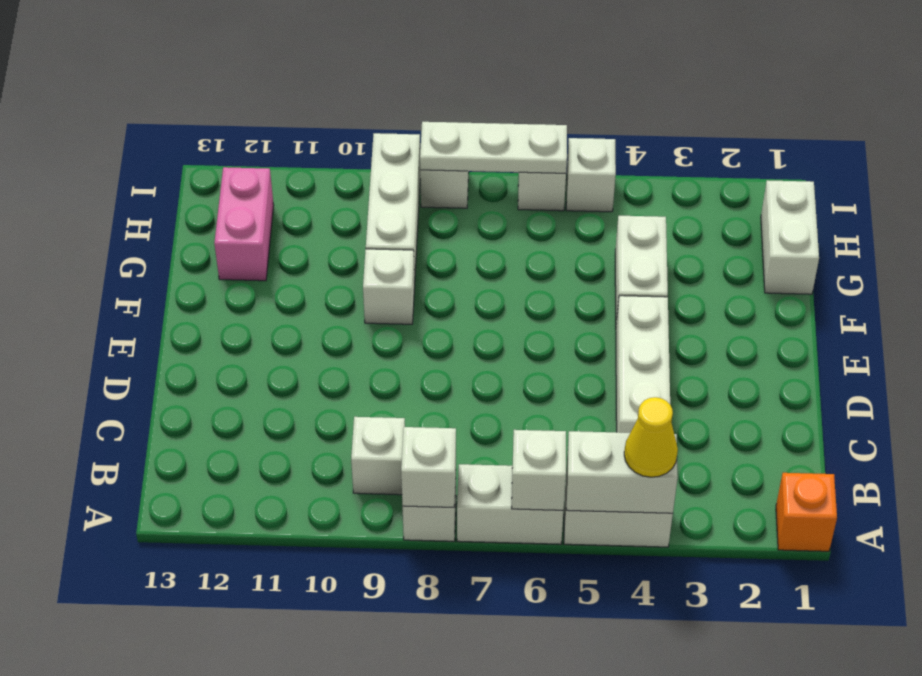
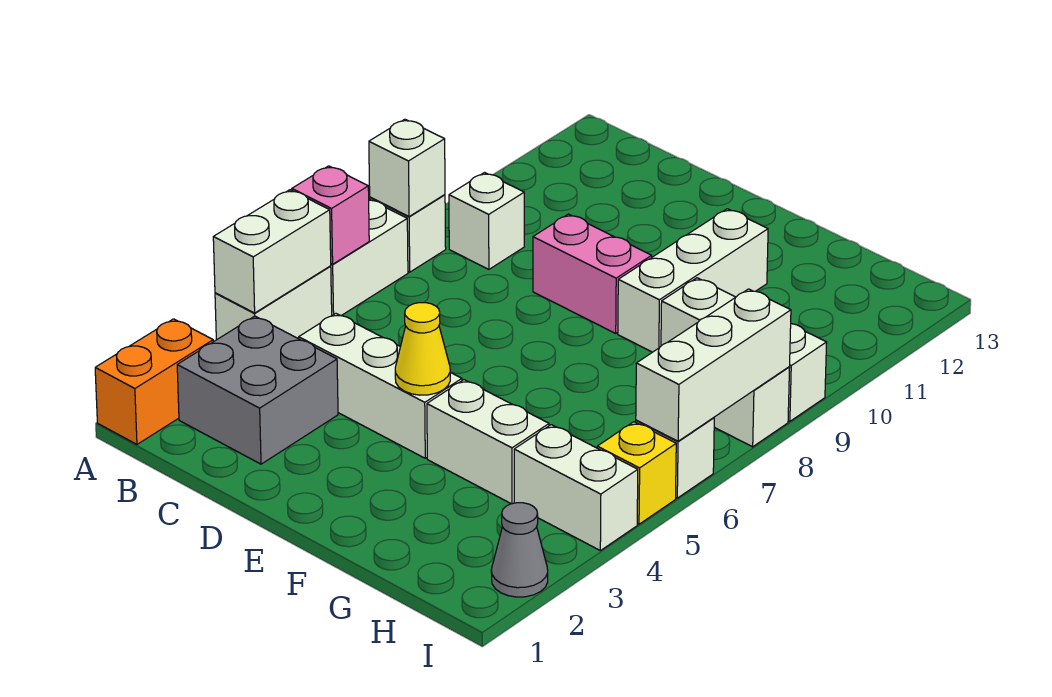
orange 1x1 brick [776,473,837,551] -> orange 1x2 brick [95,319,213,444]
yellow 1x1 cone [624,397,678,477] -> yellow 1x1 cone moved to [395,303,450,395]
white 1x1 brick [512,430,566,510] -> pink 1x1 brick [292,166,369,264]
none -> grey 2x2 brick [177,316,338,464]
white 1x1 brick [363,249,415,324] -> white 1x3 brick [618,209,768,352]
white 1x2 brick [761,180,819,294] -> white 1x2 brick moved to [514,425,638,551]
pink 1x2 brick [214,167,274,281] -> pink 1x2 brick moved to [533,214,652,333]
none -> grey 1x1 cone [491,503,548,597]
white 1x1 brick [566,138,616,212] -> yellow 1x1 brick [597,422,676,524]
white 1x3 plate [420,122,567,173] -> white 1x3 brick [636,289,791,441]

